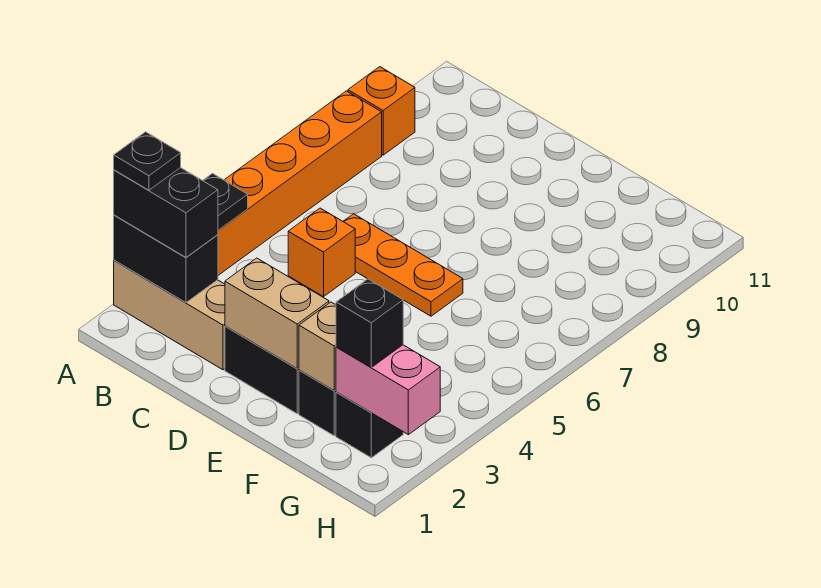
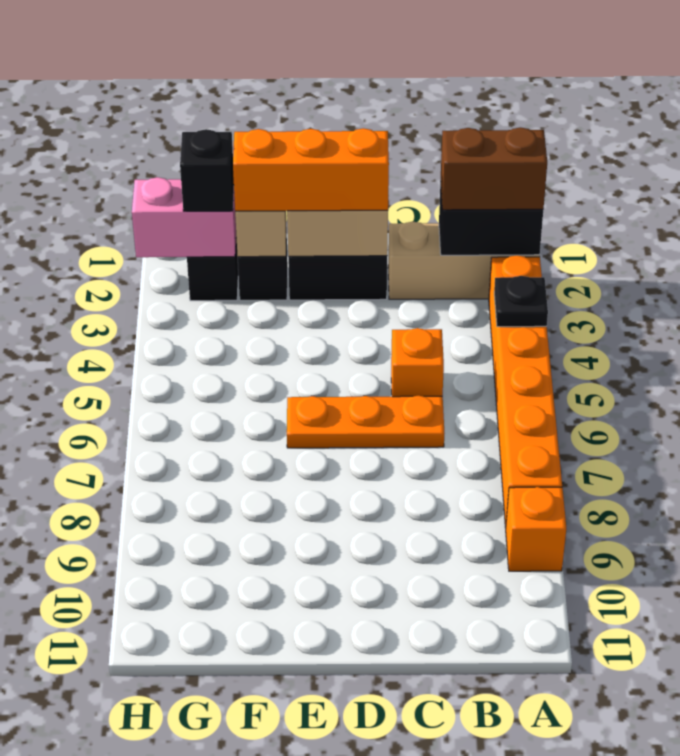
black 1x2 brick [114,168,218,257] -> brown 1x2 brick [441,127,547,210]
black 1x1 plate [114,132,181,190] -> none
none -> orange 1x3 brick [233,128,389,211]

